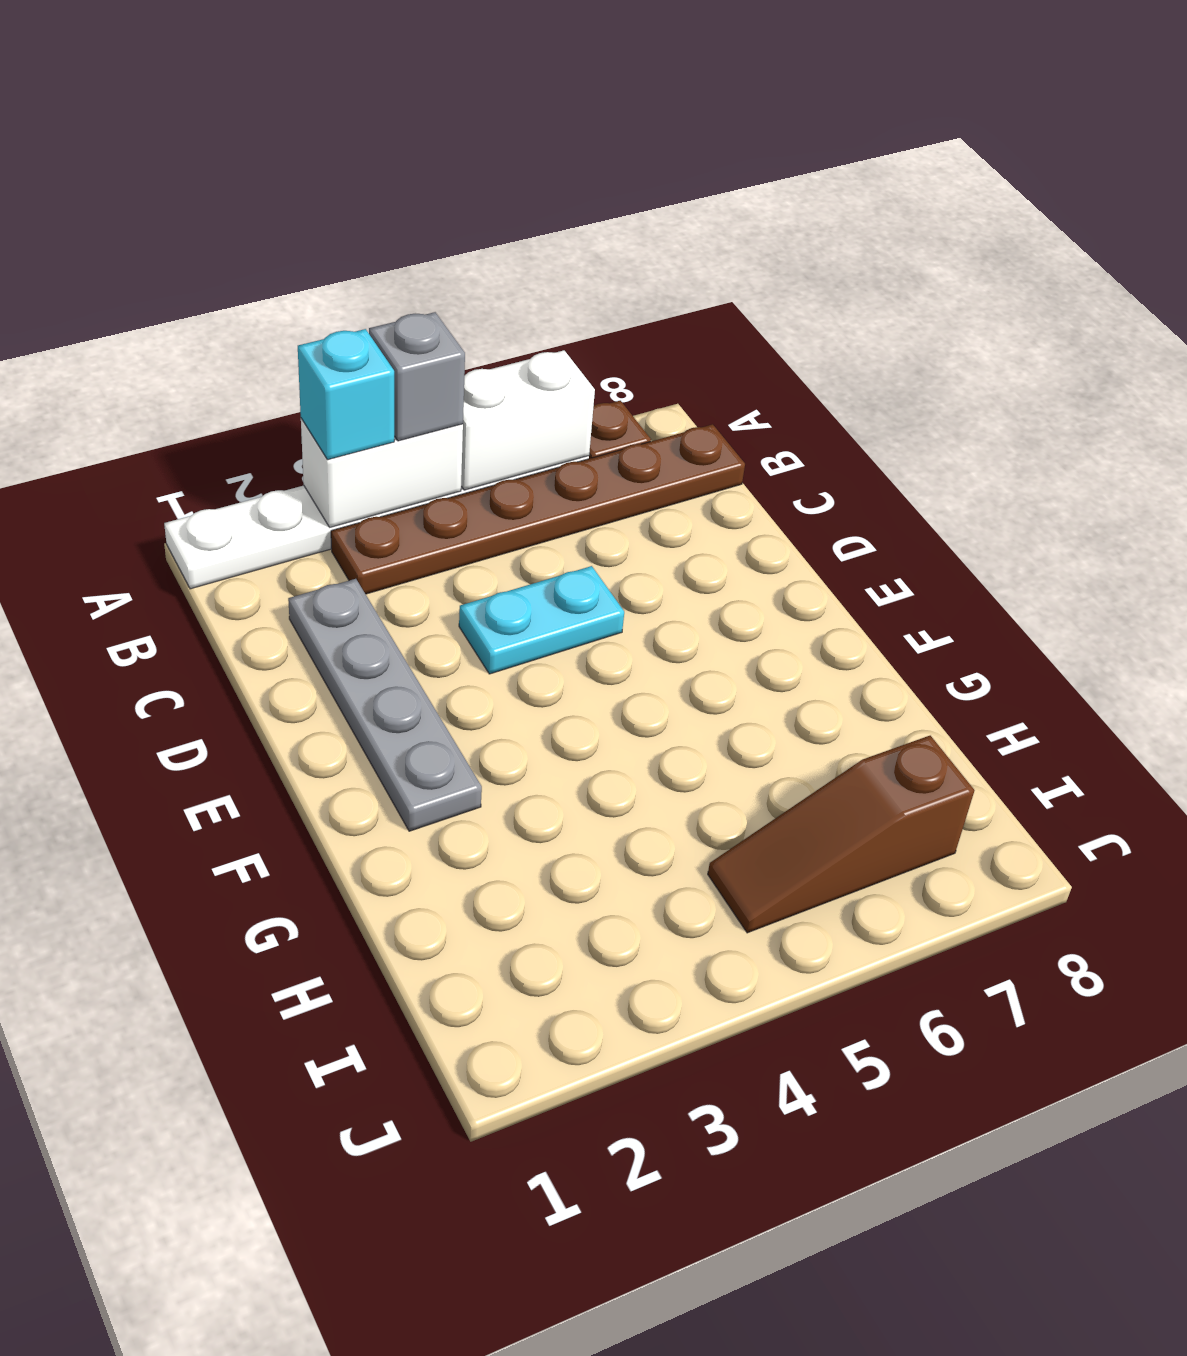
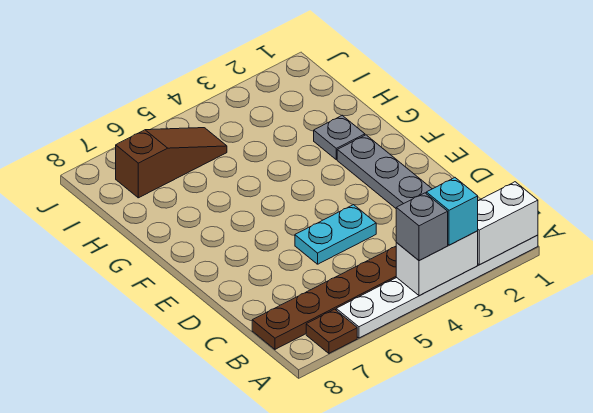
white 1x2 brick [461,350,595,490] -> white 1x2 brick moved to [478,182,538,265]
none -> grey 1x1 plate [314,115,365,160]

